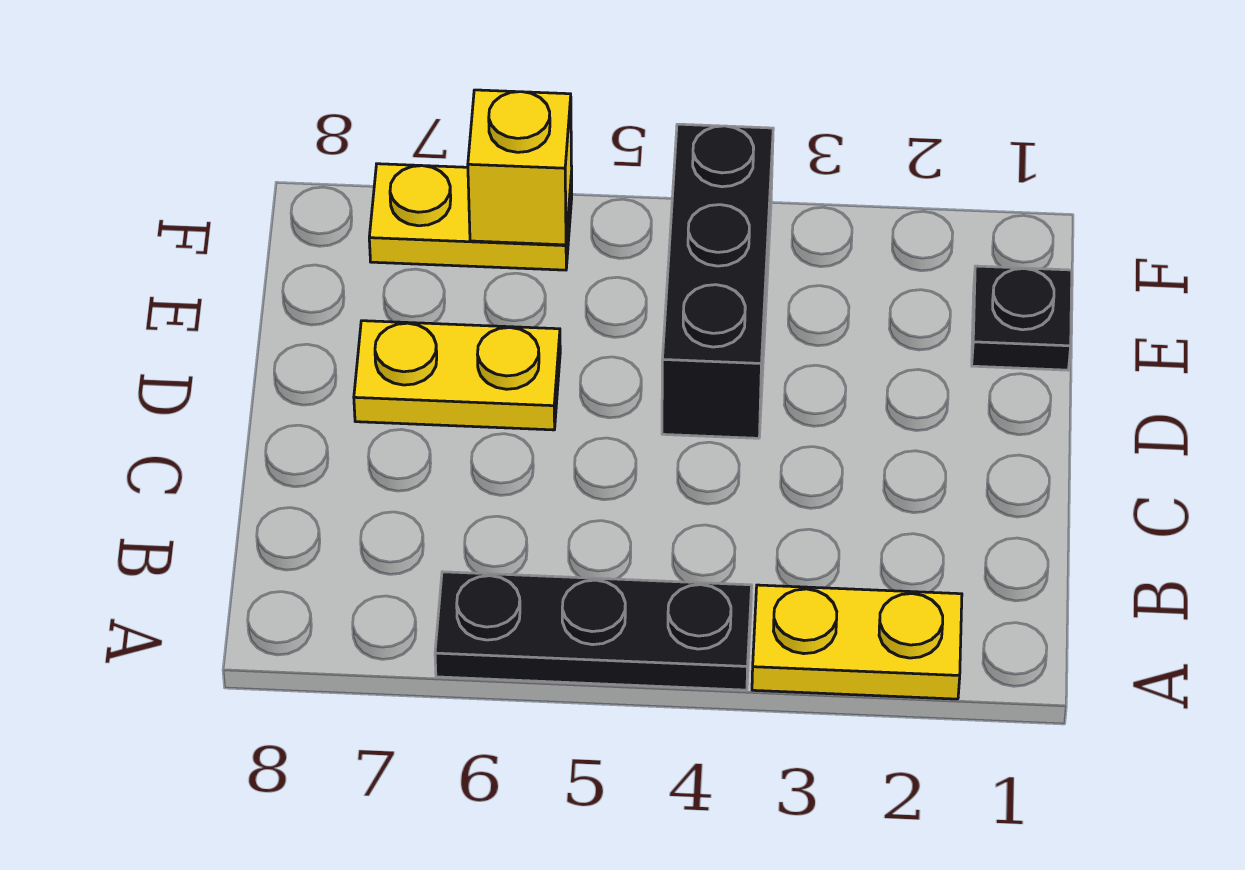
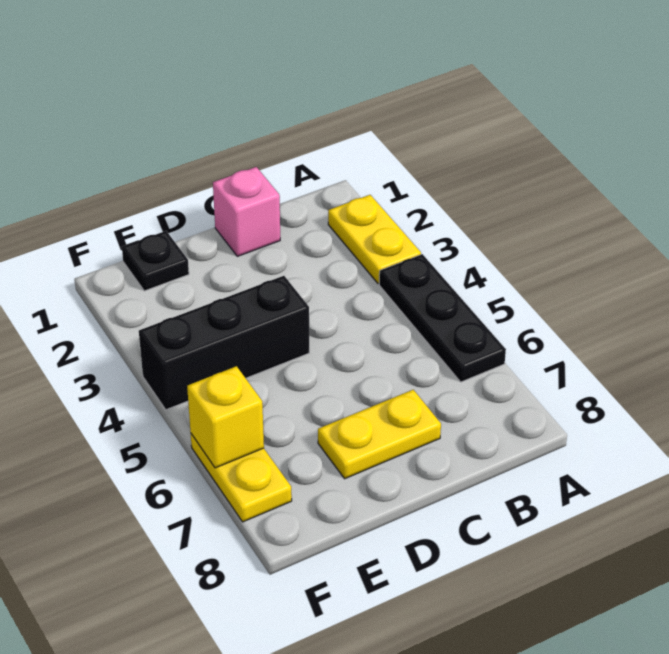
none -> pink 1x1 brick [213,167,280,256]
yellow 1x2 plate [354,321,560,430] -> yellow 1x2 plate turned to [318,390,441,479]

